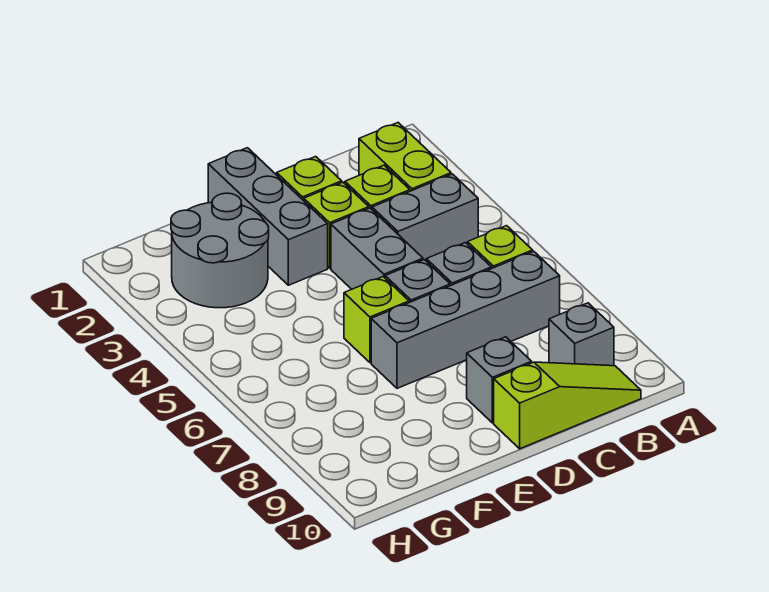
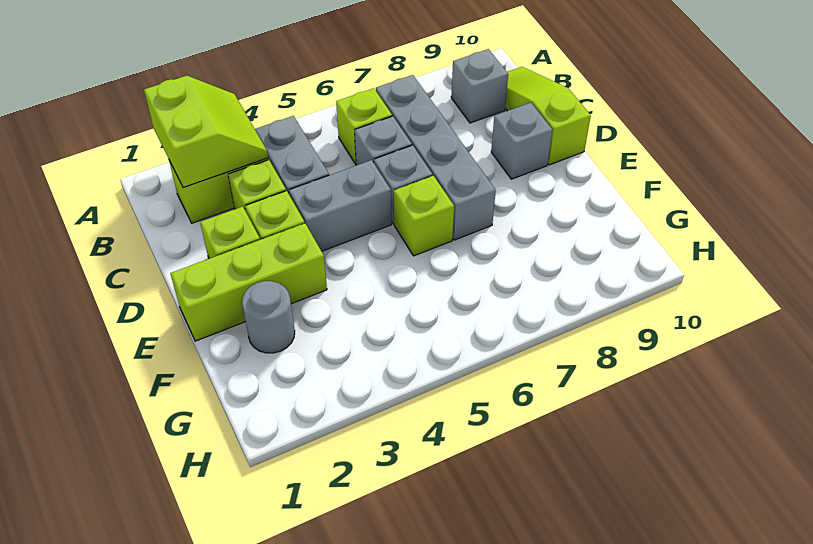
none -> lime 2x2 slope [144,76,268,187]
grey 1x3 brick [208,148,328,285] -> lime 1x3 brick [170,223,327,341]
grey 2x2 round brick [171,193,269,308] -> grey 1x1 round brick [242,281,295,353]

